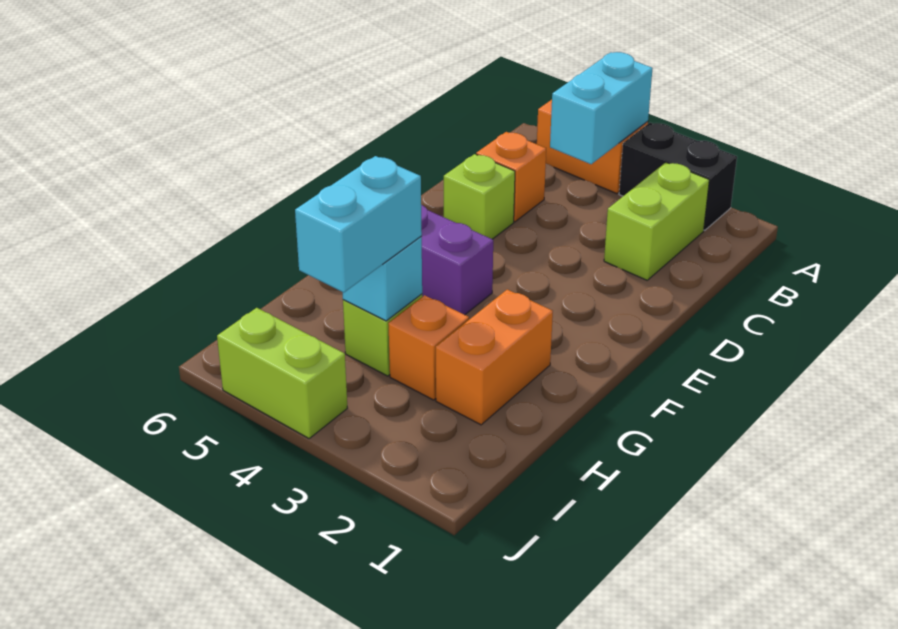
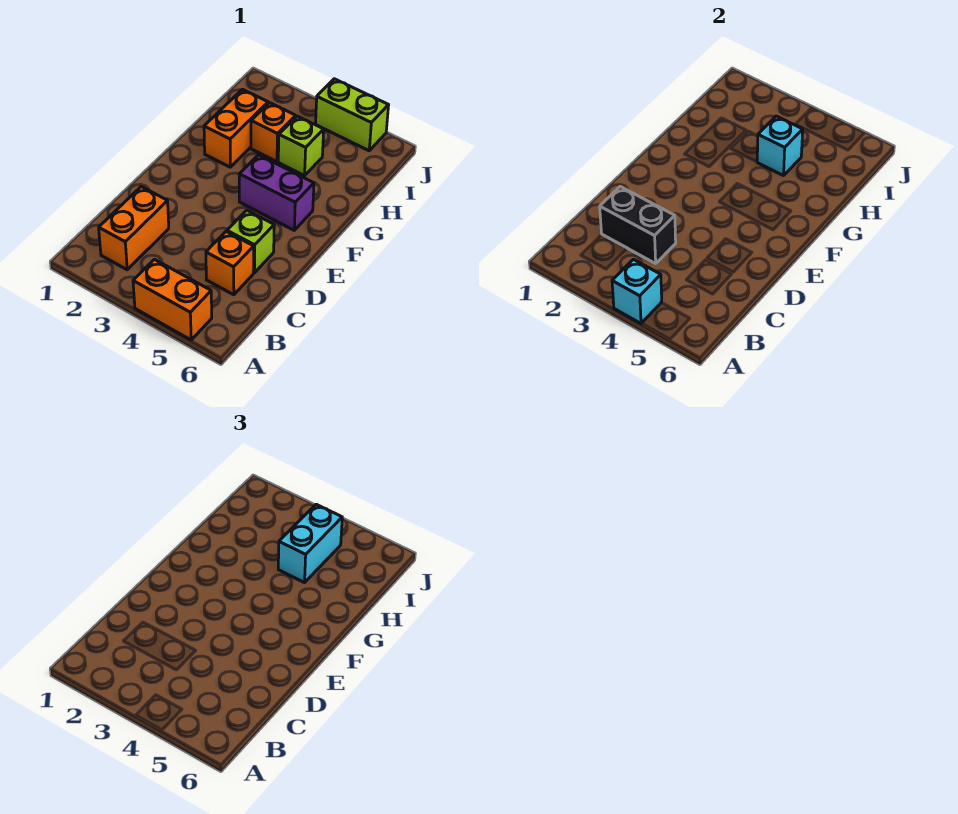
black 1x2 brick [619,123,737,230] -> black 1x2 brick moved to [600,187,676,263]
cyan 1x2 brick [550,52,653,164] -> cyan 1x1 brick [612,259,662,323]
lime 1x2 brick [604,162,709,280] -> orange 1x2 brick [99,187,169,270]

